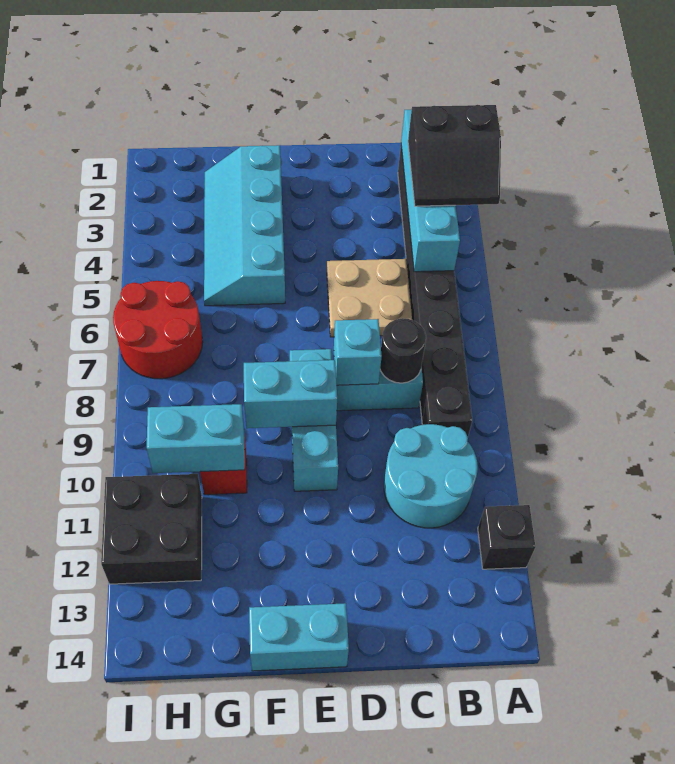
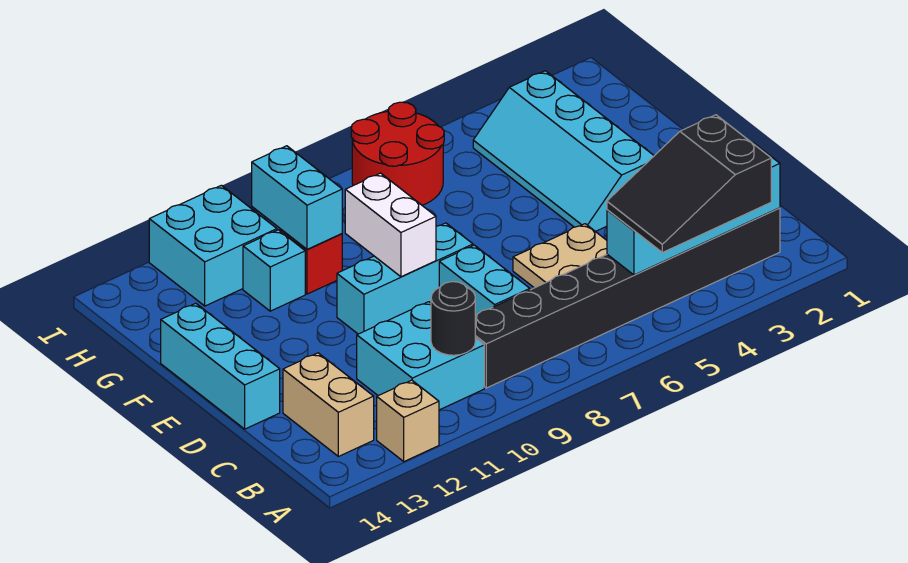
black 2x2 slope [408,105,501,206] -> black 2x3 slope [607,115,771,253]
black 1x1 brick [478,505,535,569] -> tan 1x1 brick [377,380,439,461]
cyan 2x2 round brick [384,424,478,528] -> cyan 2x2 brick [357,302,484,410]
none -> tan 1x2 brick [283,353,374,456]
black 1x1 round brick [380,318,426,383] -> black 1x1 round brick moved to [431,282,475,355]
cyan 1x1 brick [334,319,382,385] -> cyan 1x1 brick moved to [243,230,305,311]
cyan 1x2 brick [244,360,337,428] -> white 1x2 brick [345,173,436,277]
cyan 1x2 brick [249,603,349,671] -> cyan 1x3 brick [161,303,280,429]
cyan 2x4 slope [204,145,285,306] -> cyan 2x4 slope turned to [473,71,654,232]
black 2x2 brick [101,474,202,584] -> cyan 2x2 brick [149,185,277,306]

